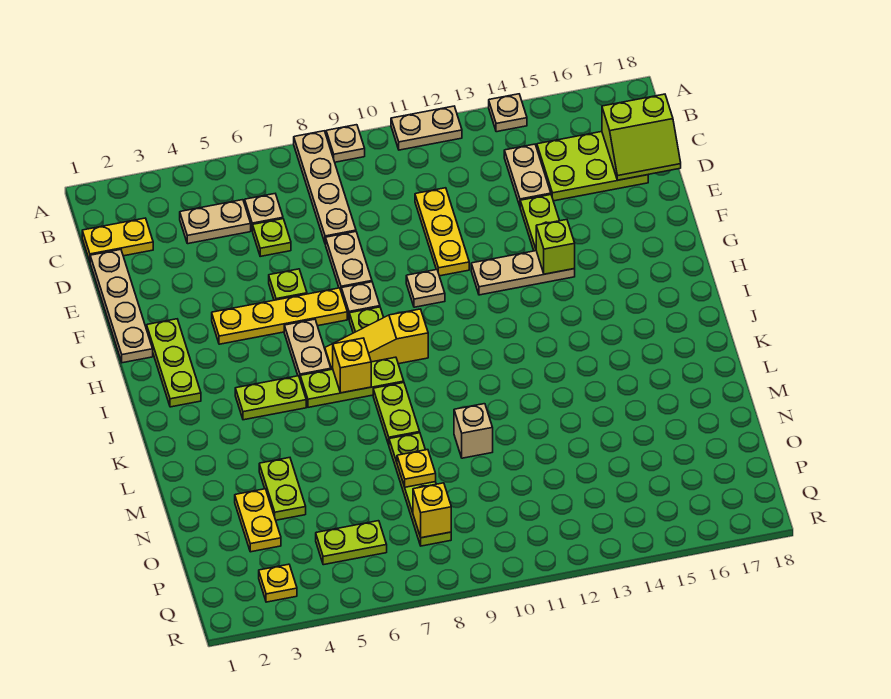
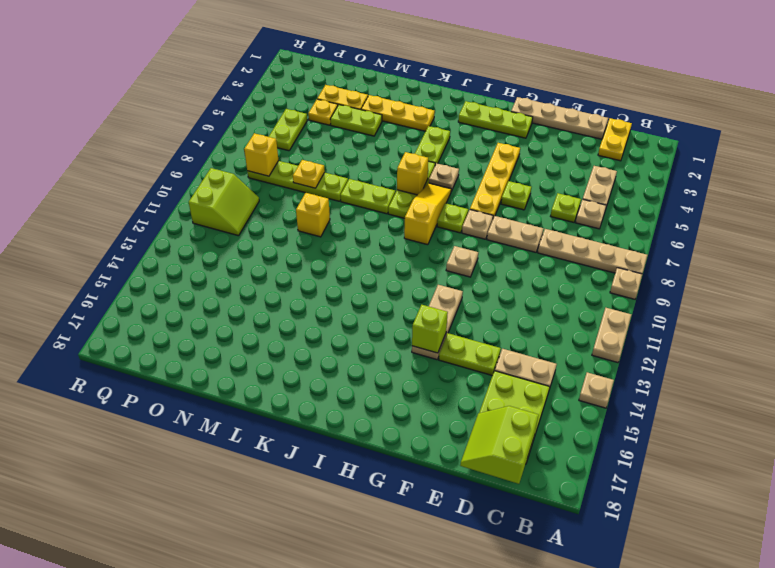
yellow 1x3 plate [415,188,469,276] -> yellow 1x3 plate moved to [361,95,435,131]
tan 1x2 plate [284,319,331,378] -> tan 1x1 plate [429,163,459,191]
tan 1x1 brick [454,404,493,458] -> yellow 1x1 brick [296,193,330,237]
none -> lime 2x2 slope [189,168,259,236]
yellow 1x1 plate [259,564,297,602] -> yellow 1x1 plate moved to [308,99,338,125]

